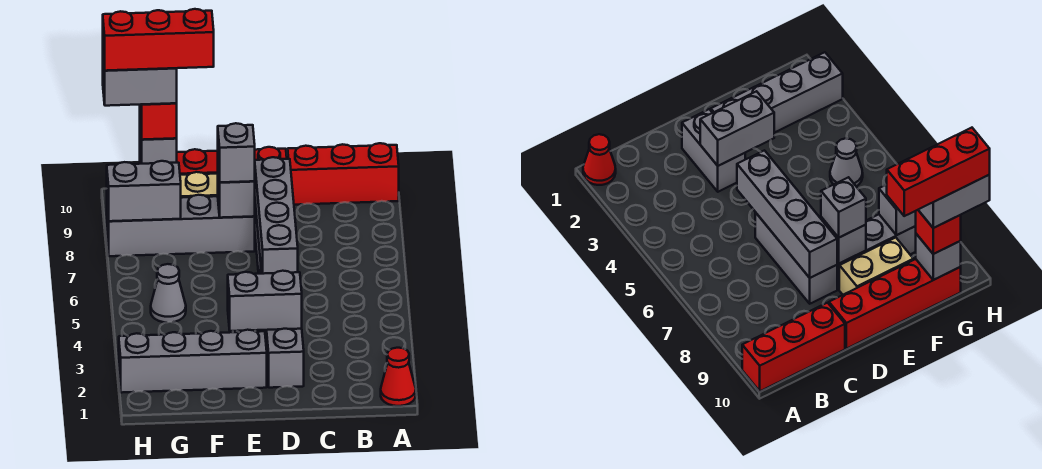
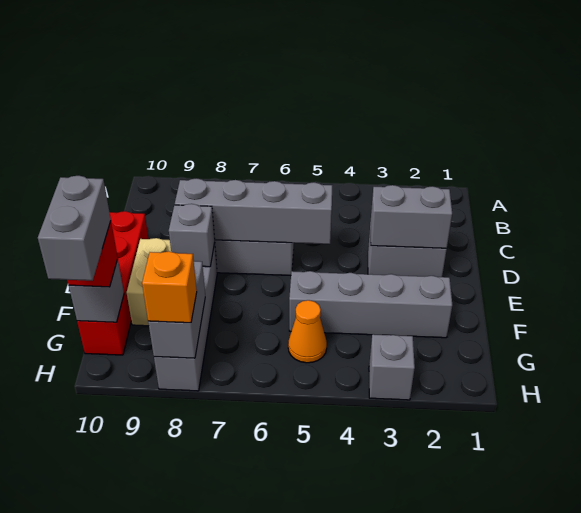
red 1x1 cone [381,348,416,406] -> none
red 1x3 brick [288,143,399,205] -> none
grey 1x2 brick [228,271,302,331] -> grey 1x2 brick turned to [371,185,452,249]
grey 1x4 brick [119,330,267,393] -> grey 1x4 brick turned to [289,271,452,338]
grey 1x1 brick [218,123,255,182] -> grey 1x1 brick moved to [369,334,415,400]
red 1x3 brick [103,9,214,71] -> none
grey 1x1 cone [151,264,186,322] -> orange 1x1 cone [288,300,327,363]
none -> orange 1x1 brick [142,251,197,323]

